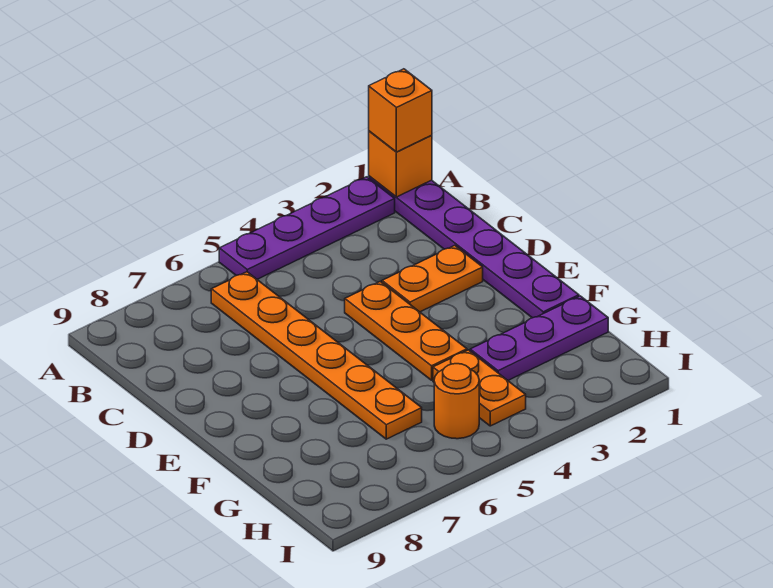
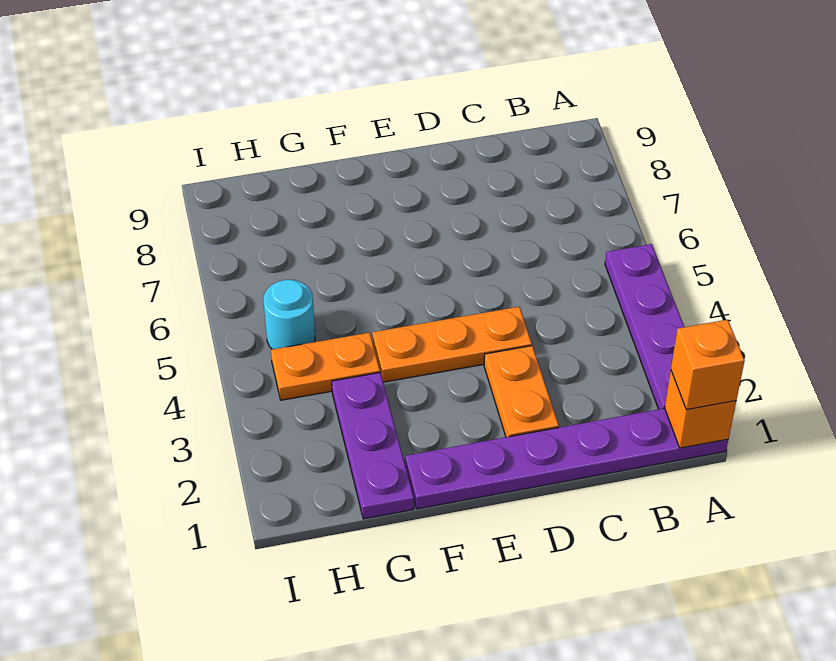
orange 1x6 plate [211,272,422,439] -> none
orange 1x1 round brick [434,364,479,439] -> cyan 1x1 round brick [263,280,315,349]

